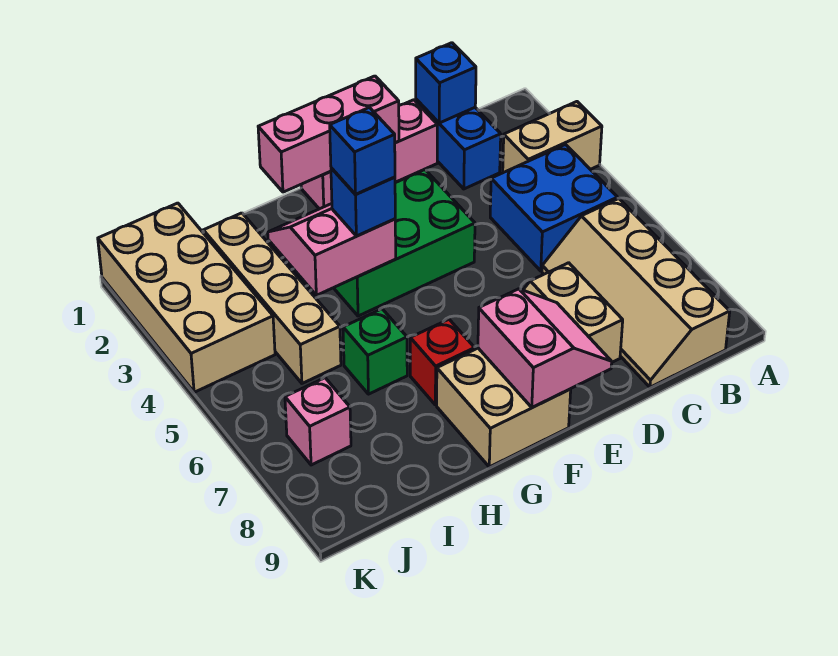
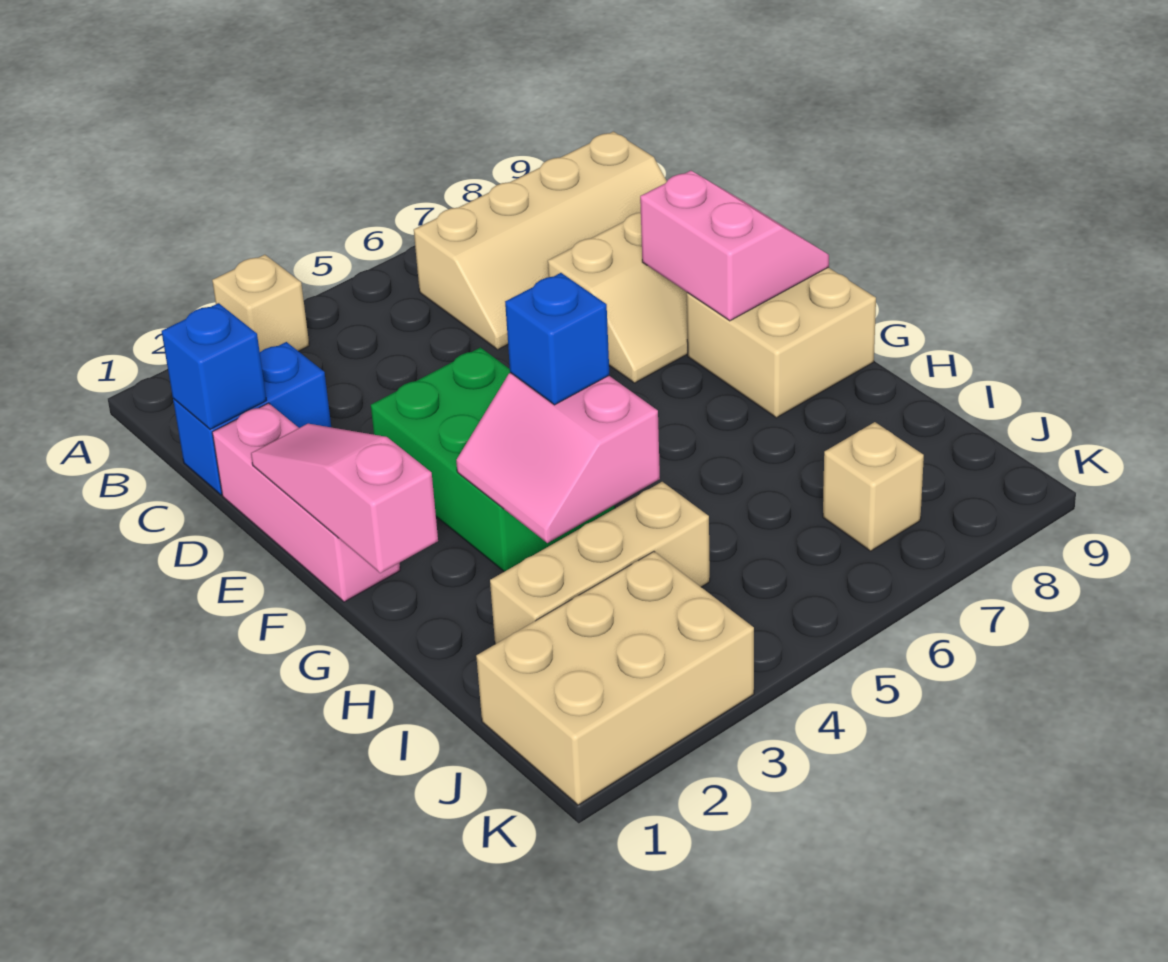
tan 1x2 brick [503,102,602,173] -> tan 1x1 brick [212,255,309,352]
blue 2x2 brick [490,145,618,271] -> none
pink 1x3 brick [258,76,399,192] -> pink 1x3 slope [251,424,438,573]
pink 2x2 slope [478,289,612,408] -> pink 2x2 slope turned to [640,171,829,321]
blue 1x1 brick [330,107,395,194] -> none
red 1x1 brick [410,319,475,405] -> none
green 1x1 brick [343,309,407,394] -> none
tan 1x4 brick [203,213,341,383] -> tan 1x3 brick [490,482,710,644]
tan 2x4 brick [98,203,275,392] -> tan 2x3 brick [476,552,754,805]
pink 1x1 brick [285,378,351,465] -> tan 1x1 brick [823,422,924,551]

